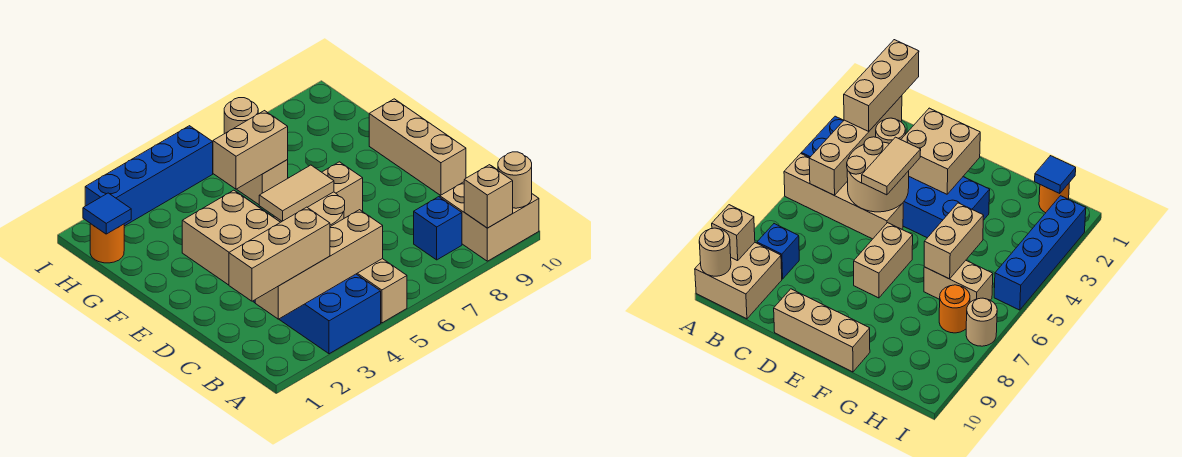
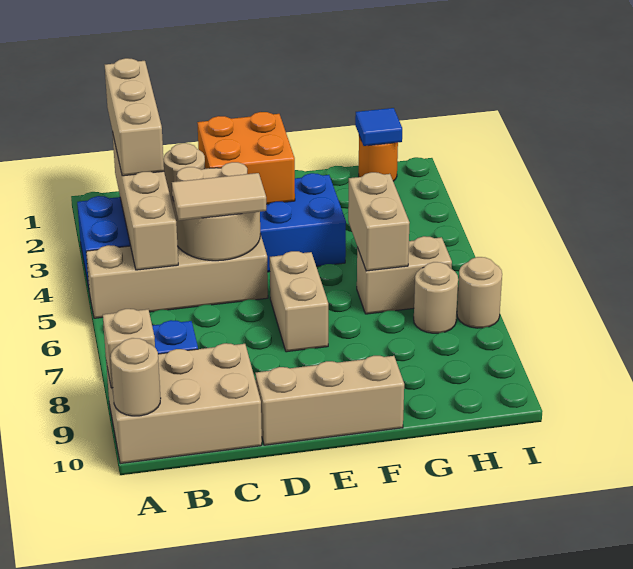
tan 2x2 brick [440,182,539,261] -> tan 2x3 brick [106,343,262,464]
tan 2x2 brick [182,190,280,285] -> orange 2x2 brick [197,112,295,204]
tan 1x2 tile [259,165,334,221] -> tan 1x2 tile turned to [172,173,266,221]
orange 1x1 round brick [939,285,970,333] -> tan 1x1 round brick [414,262,458,333]
blue 1x4 brick [85,126,213,226] -> none

